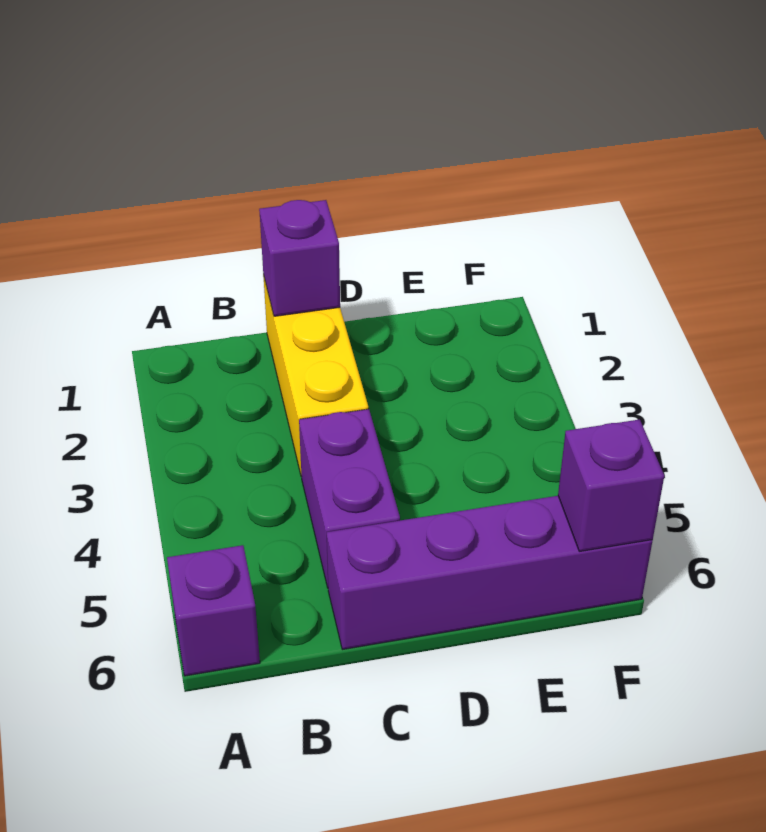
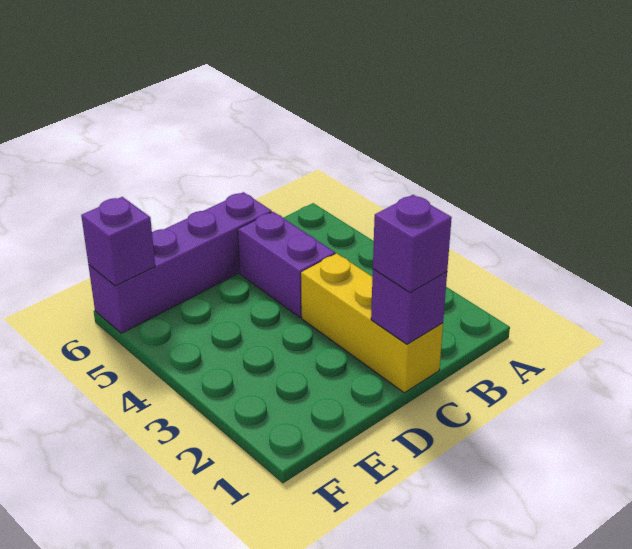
purple 1x1 brick [167,545,260,676] -> purple 1x1 brick moved to [373,195,452,293]

